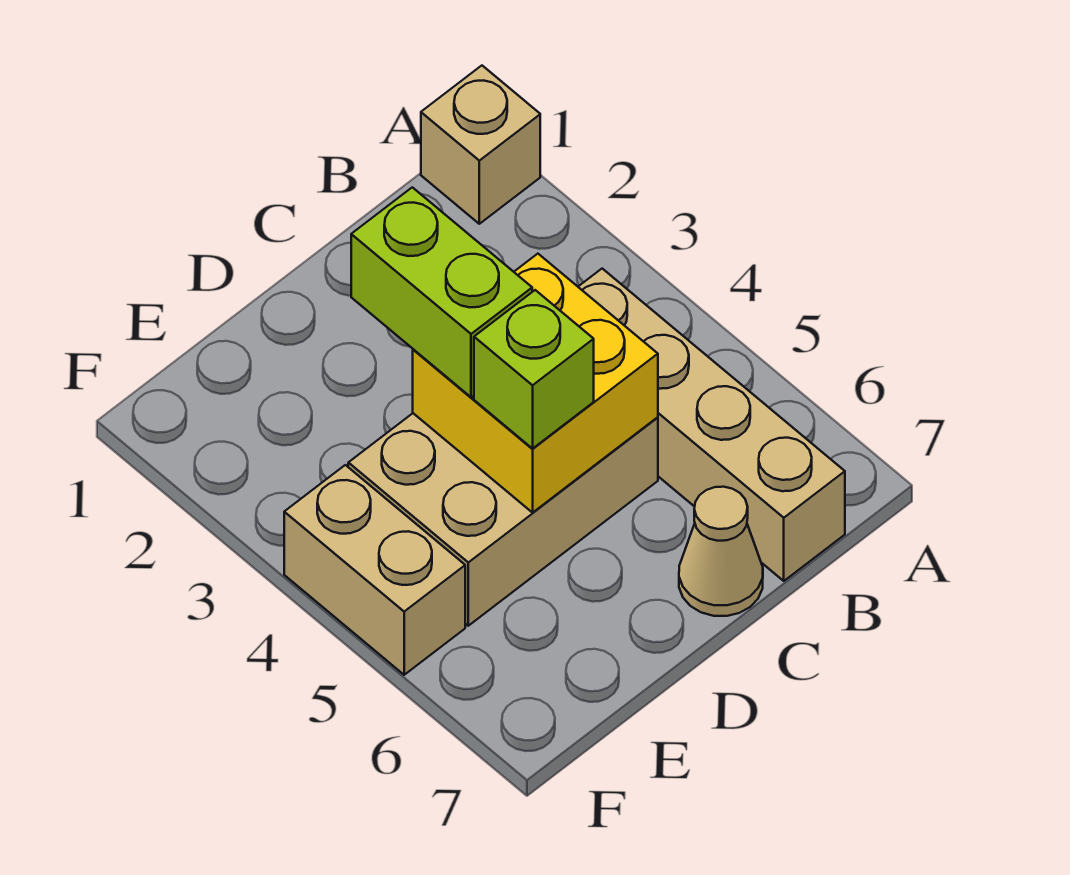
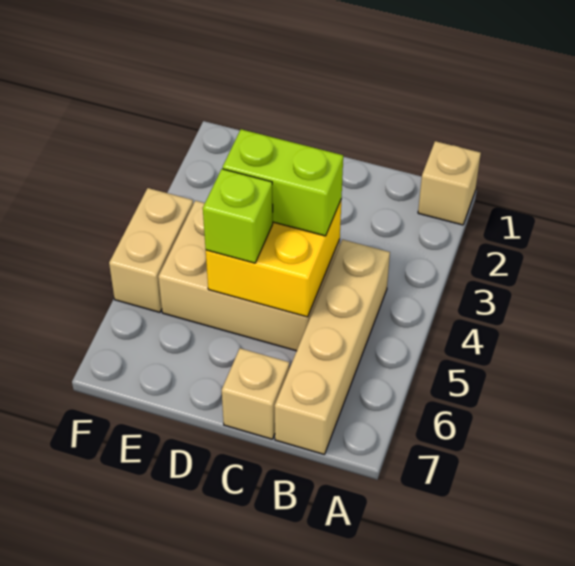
tan 1x1 cone [679,487,763,616] -> tan 1x1 brick [222,348,289,439]
lime 1x2 brick [351,187,532,397] -> lime 1x2 brick turned to [223,129,343,236]

